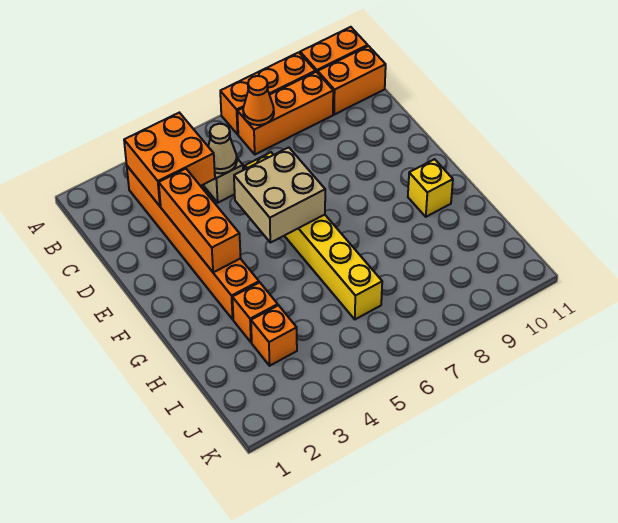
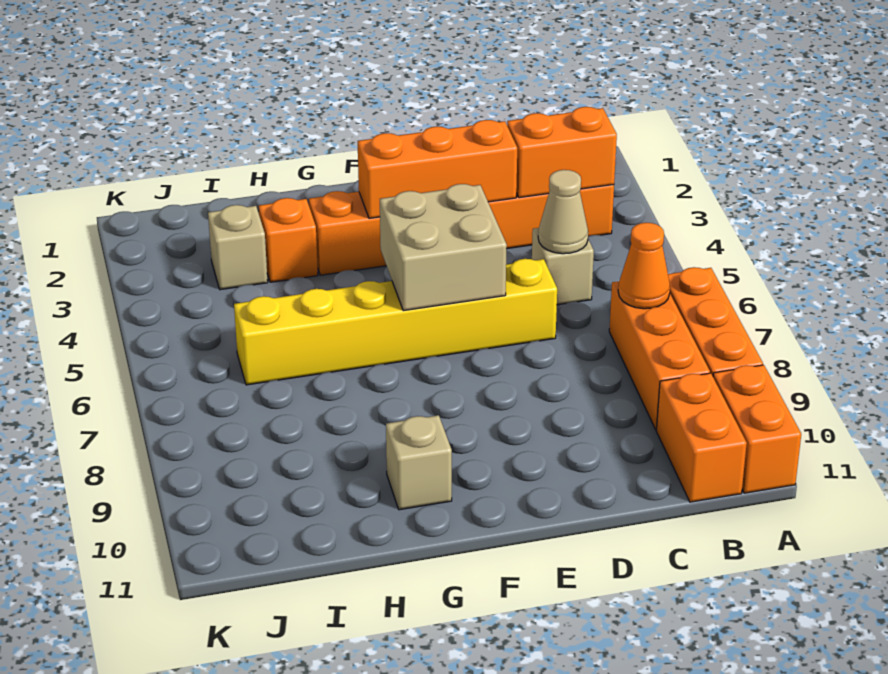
orange 2x2 brick [124,113,215,206] -> orange 1x2 brick [507,107,617,198]
yellow 1x1 brick [408,159,453,217] -> tan 1x1 brick [386,415,452,510]
orange 1x1 brick [251,305,297,366] -> tan 1x1 brick [208,205,268,290]

